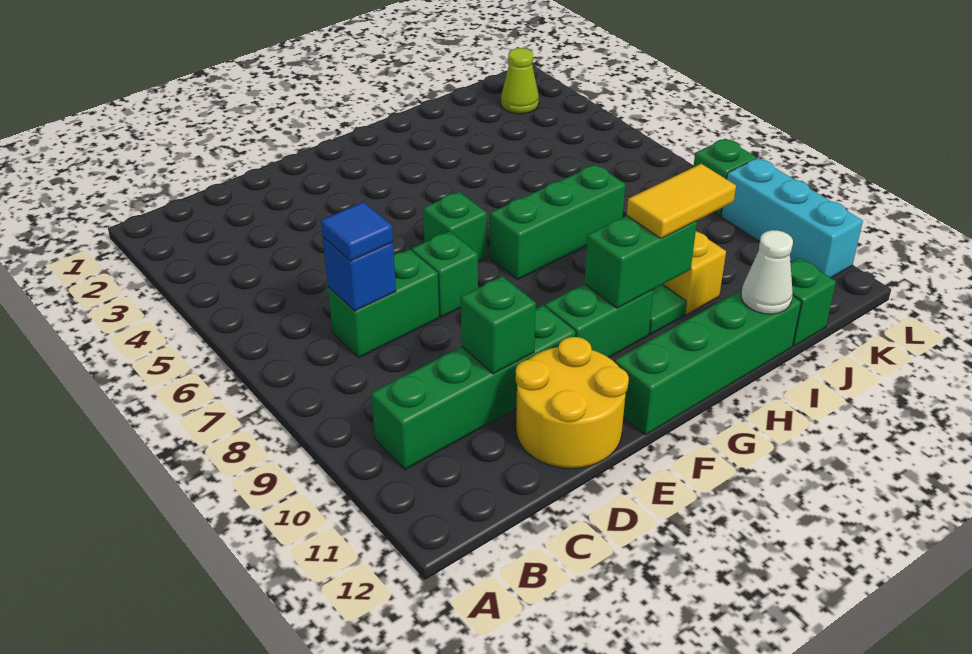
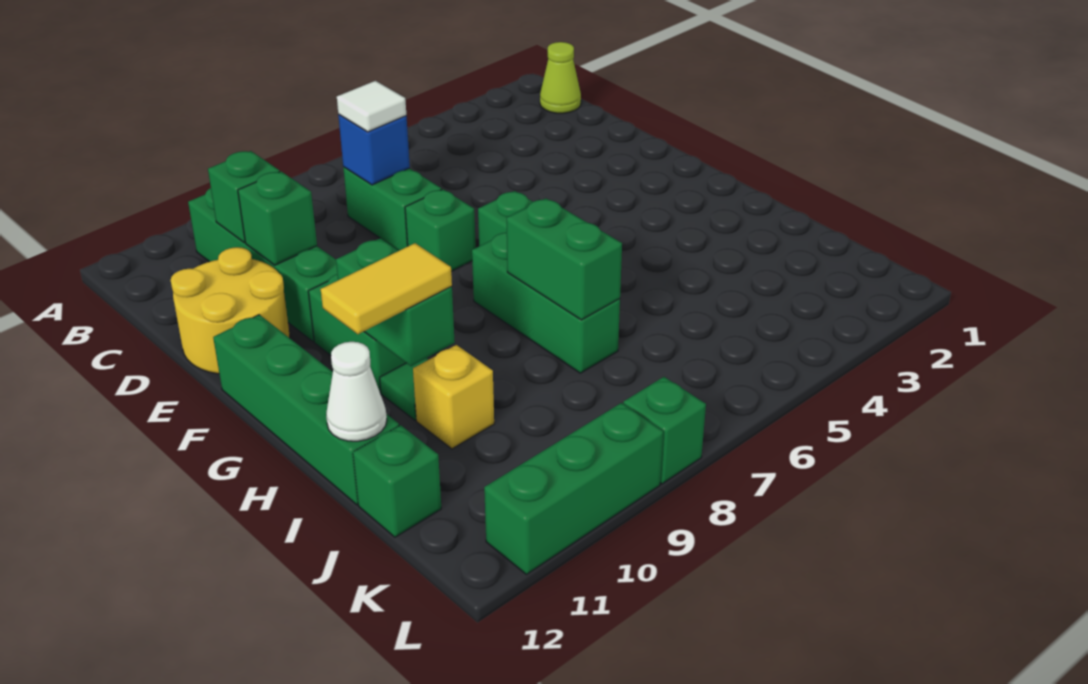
blue 1x1 tile [321,202,393,261] -> white 1x1 tile [337,81,406,132]
none -> green 1x1 brick [208,151,280,243]
none -> green 1x2 brick [507,198,622,320]
yellow 1x2 tile [627,164,736,238] -> yellow 1x2 tile turned to [321,243,452,334]
lime 1x1 cone [501,48,539,114] -> lime 1x1 cone moved to [540,42,581,113]
cyan 1x3 brick [721,158,863,278] -> green 1x3 brick [484,403,663,574]

